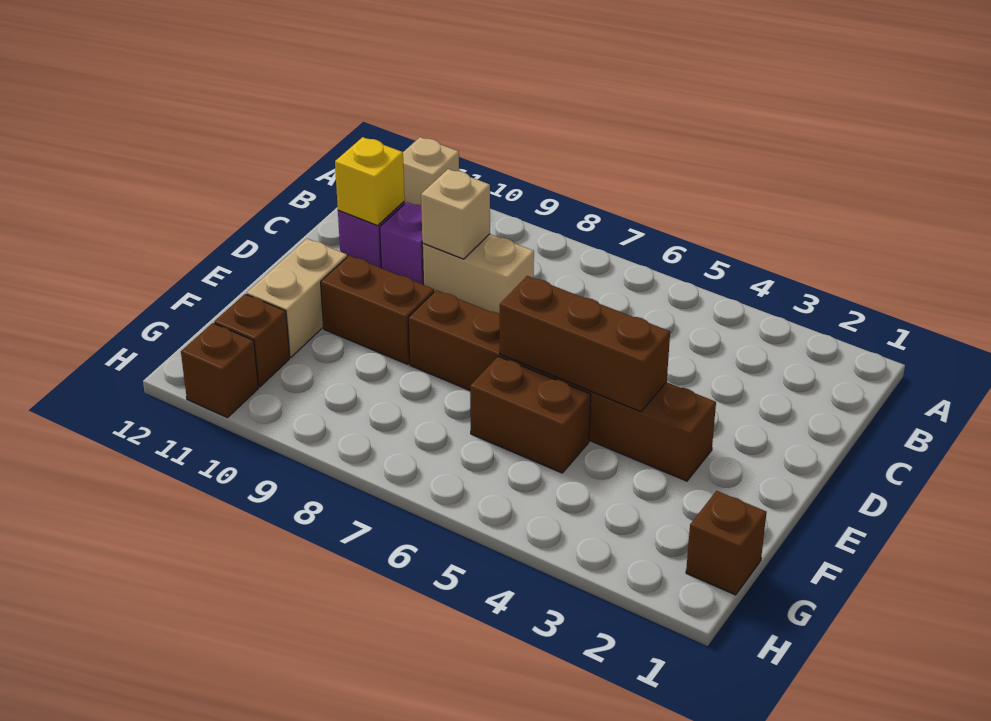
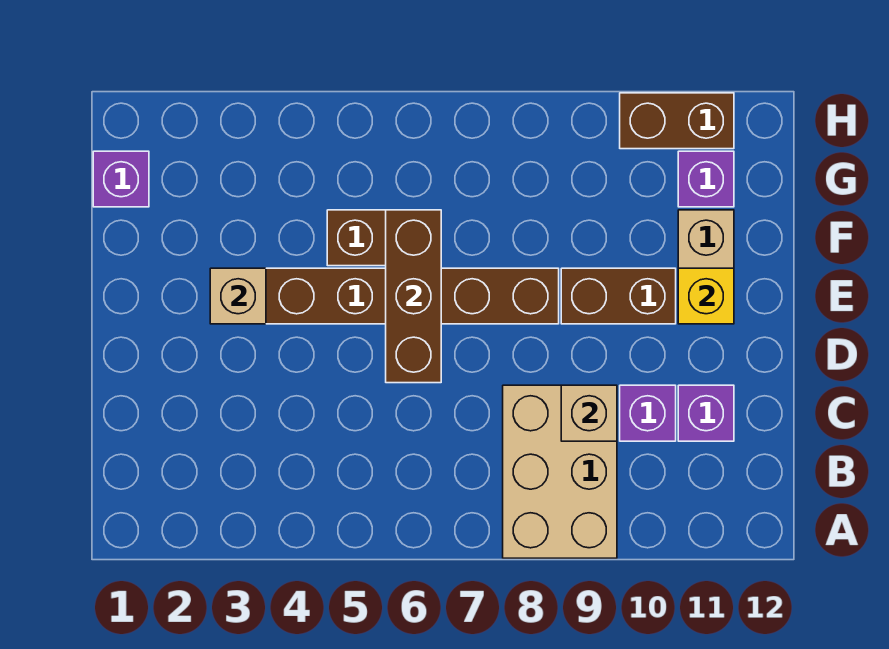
tan 1x1 brick [403,137,459,205] -> tan 1x1 brick moved to [210,268,266,324]
tan 1x2 brick [422,234,534,314] -> tan 2x3 brick [503,385,617,558]
yellow 1x1 brick [335,137,405,226] -> yellow 1x1 brick moved to [678,268,734,324]
brown 1x3 brick [500,276,670,412] -> brown 1x3 brick turned to [386,210,441,383]
brown 1x1 brick [686,491,767,595] -> purple 1x1 brick [93,151,149,207]
brown 1x1 brick [214,294,290,387] -> purple 1x1 brick [678,151,734,207]
brown 1x1 brick [181,323,258,418] -> brown 1x2 brick [620,93,734,149]

